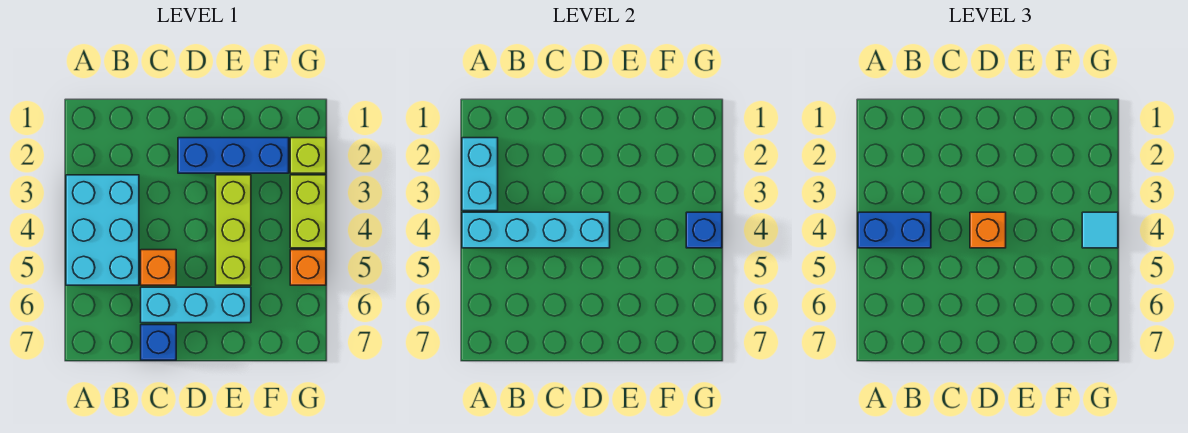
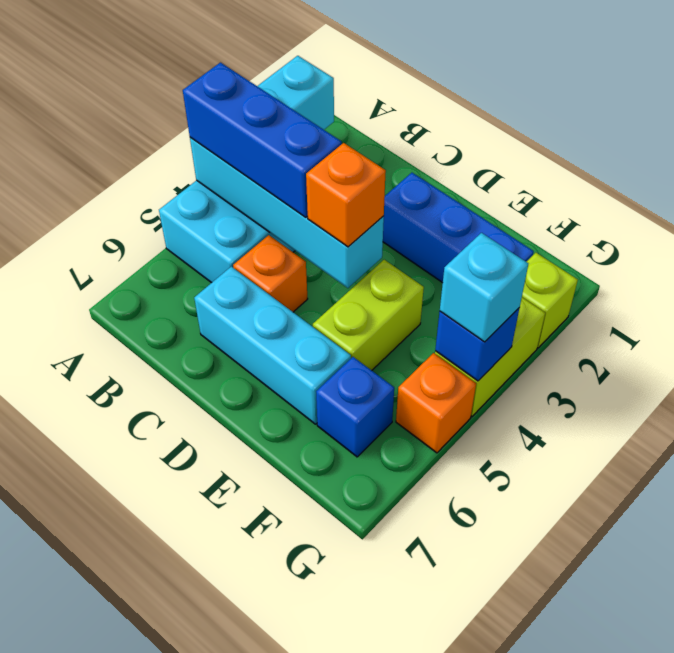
blue 1x2 brick [858,212,931,248] -> blue 1x3 brick [183,63,342,217]
blue 1x1 brick [141,325,176,360] -> blue 1x1 brick moved to [316,357,394,457]
lime 1x3 brick [216,175,251,285] -> lime 1x2 brick [313,260,424,370]
cyan 1x1 tile [1082,212,1118,248] -> cyan 1x1 brick [440,233,528,342]

